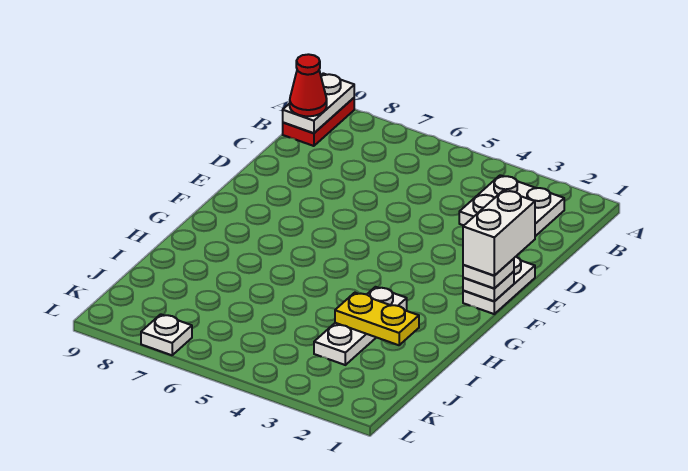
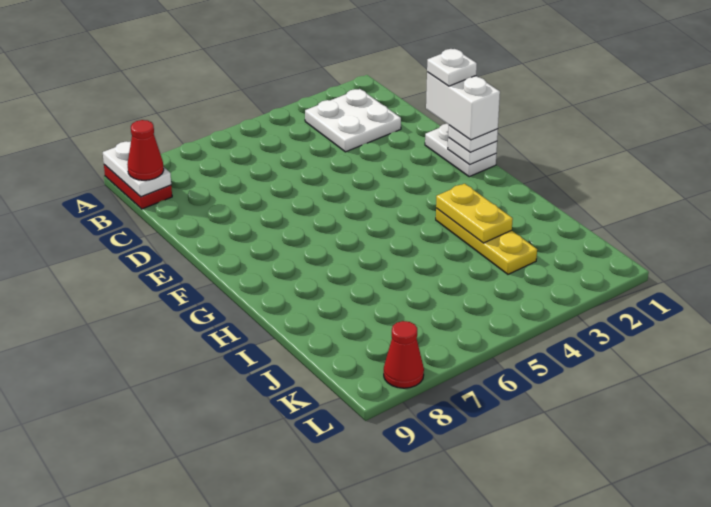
white 1x3 plate [314,287,407,365] -> yellow 1x3 plate [436,208,537,274]
yellow 1x2 plate [335,293,419,345] -> yellow 1x2 plate turned to [436,184,513,243]
white 1x1 plate [141,314,192,355] -> white 1x1 plate moved to [427,49,477,86]
none -> red 1x1 cone [384,321,424,388]

